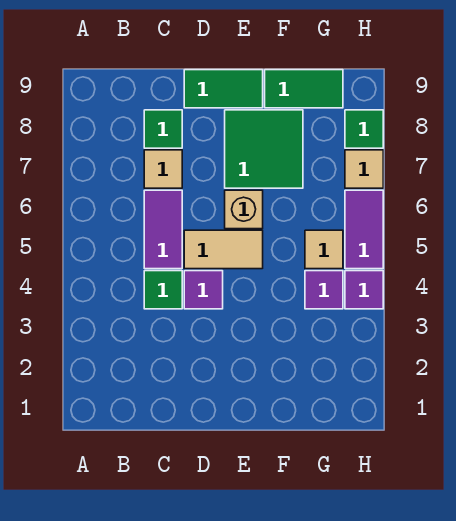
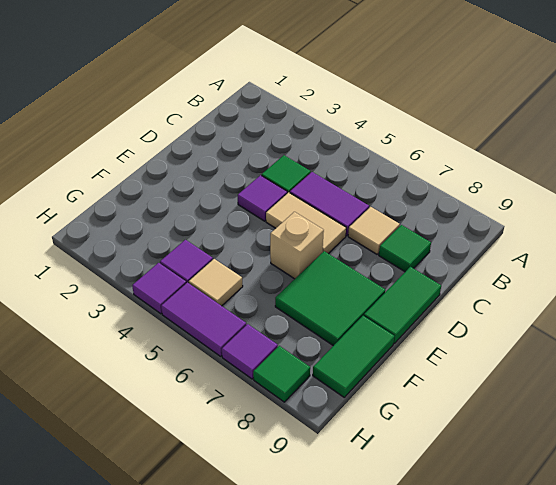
tan 1x2 tile [184,230,263,269] -> tan 1x2 tile turned to [266,193,346,254]
tan 1x1 tile [345,150,383,188] -> purple 1x1 tile [222,324,278,379]

